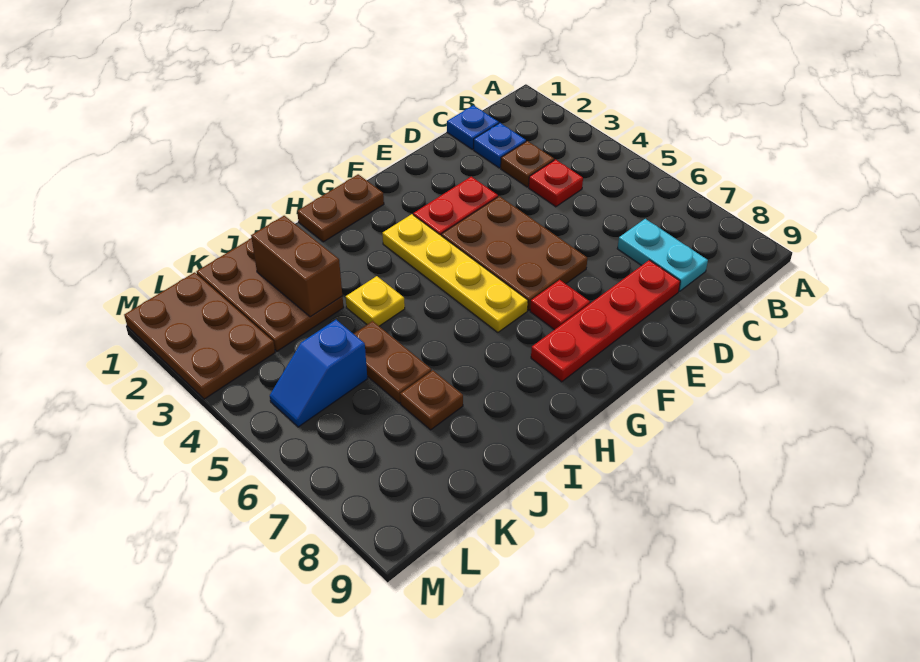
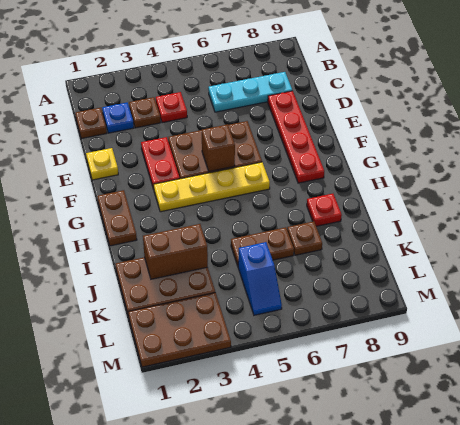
blue 1x1 plate [447,105,499,149] -> brown 1x1 plate [75,108,107,139]
cyan 1x2 plate [617,219,708,291] -> cyan 1x3 plate [208,72,292,112]
none -> brown 1x1 brick [202,124,235,172]
red 1x1 plate [530,280,590,330] -> red 1x1 plate moved to [307,194,342,226]
yellow 1x1 plate [346,276,405,326] -> yellow 1x1 plate moved to [86,148,118,180]

